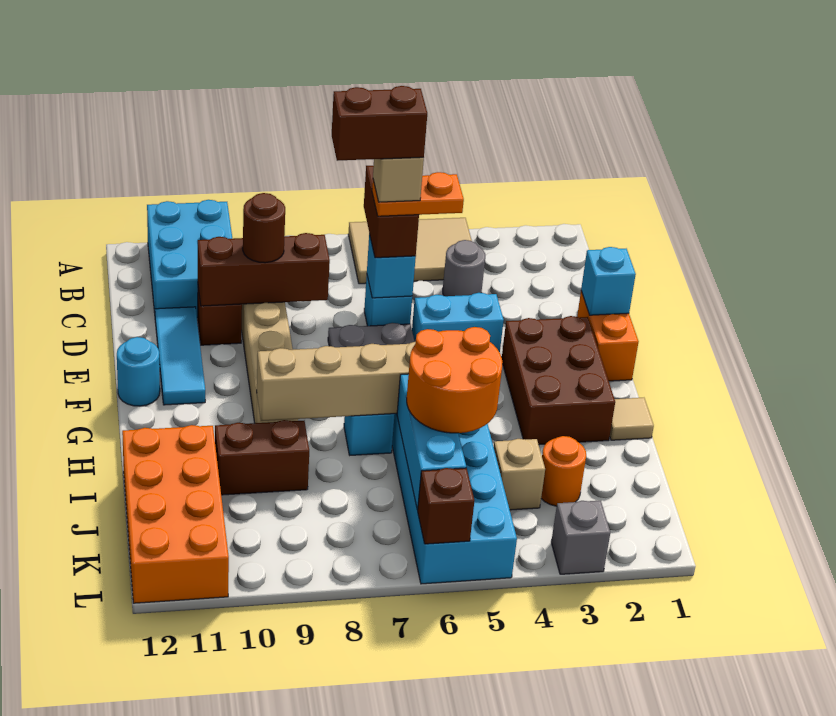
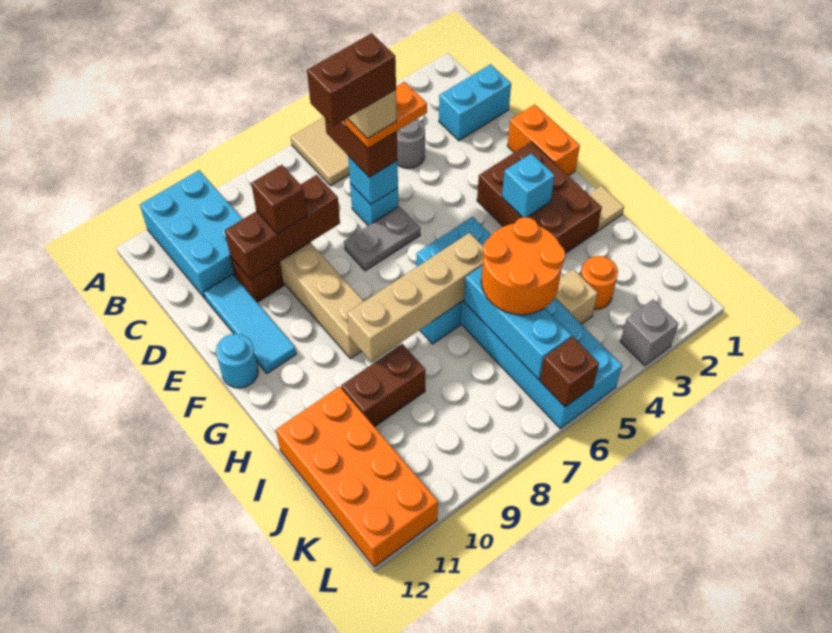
brown 1x1 round brick [243,193,285,263] -> brown 1x1 brick [251,165,307,234]
cyan 1x1 brick [581,247,636,315] -> cyan 1x1 brick moved to [502,153,555,217]
cyan 1x2 brick [412,293,504,352] -> cyan 1x2 brick moved to [439,64,511,141]

